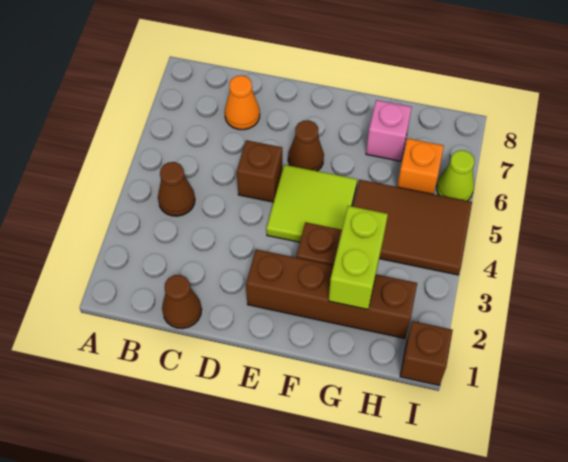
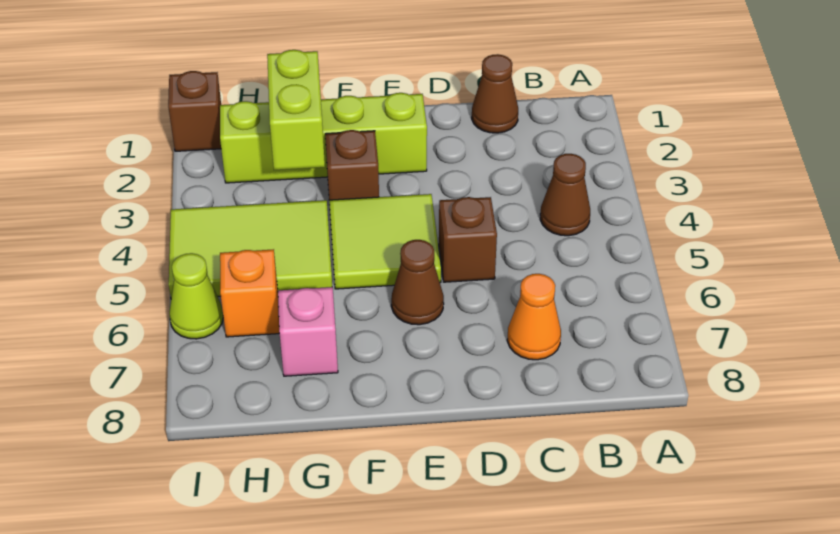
brown 1x4 brick [246,249,417,338] -> lime 1x4 brick [220,93,427,183]
brown 2x3 tile [353,180,472,275] -> lime 2x3 tile [169,200,332,297]

